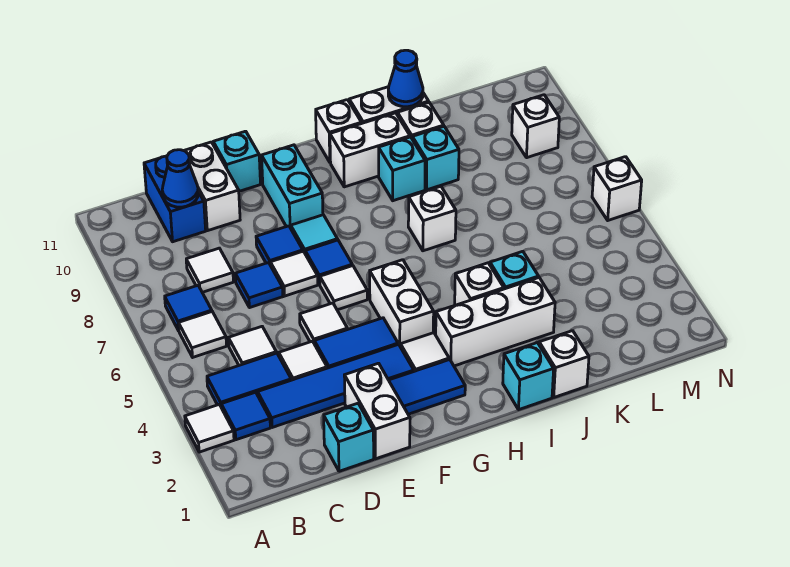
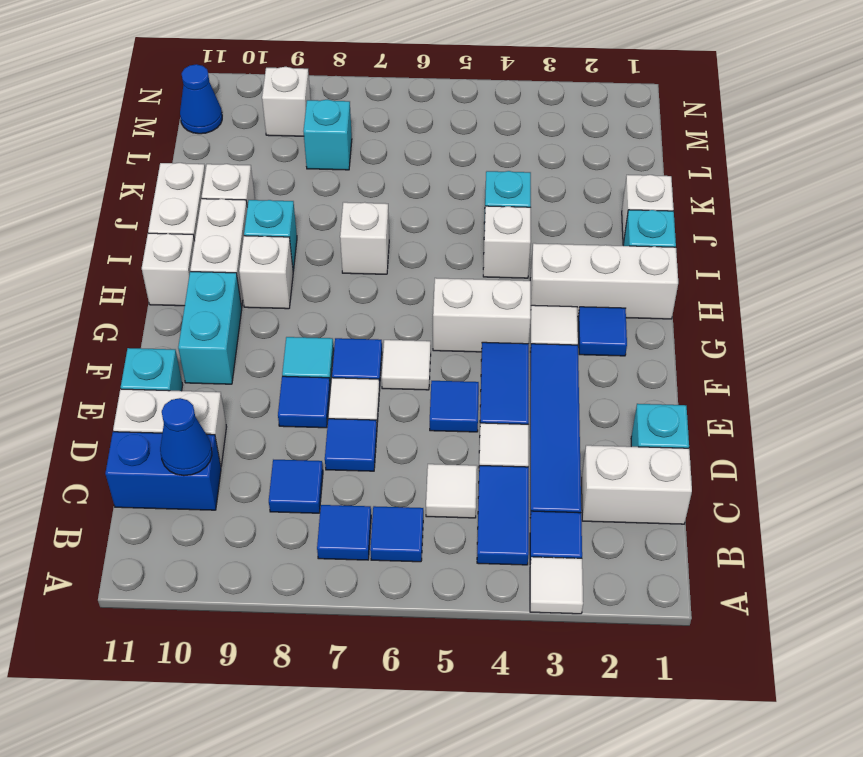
white 1x1 tile [179,312,227,357] -> blue 1x1 tile [370,506,423,562]
white 1x1 tile [186,248,233,292] -> blue 1x1 tile [269,460,323,513]
white 1x2 brick [344,363,410,459] -> white 1x2 brick moved to [582,445,692,524]
white 1x1 tile [300,303,347,344] -> blue 1x1 tile [430,381,479,432]
blue 1x2 tile [389,359,465,414] -> blue 1x1 tile [578,307,627,356]
cyan 1x2 brick [262,145,323,228] -> cyan 1x2 brick turned to [178,272,242,384]
white 1x3 brick [436,278,555,366] -> white 1x3 brick turned to [530,243,678,319]
cyan 1x1 brick [412,127,459,190] -> cyan 1x1 brick moved to [304,100,352,170]
blue 1x1 cone [388,50,423,107] -> blue 1x1 cone moved to [180,64,222,134]
white 1x1 brick [592,157,642,220] -> white 1x1 brick moved to [239,236,293,309]

